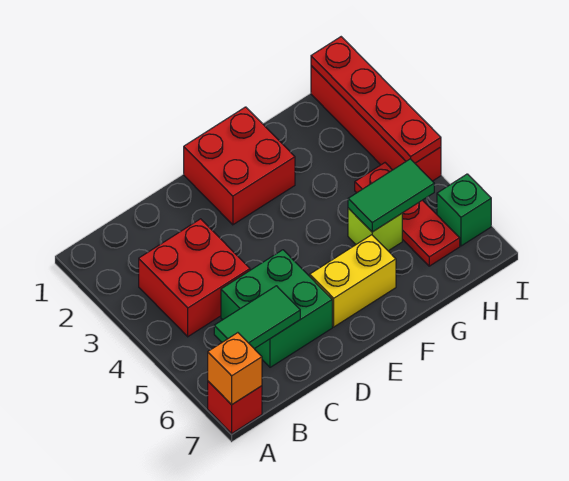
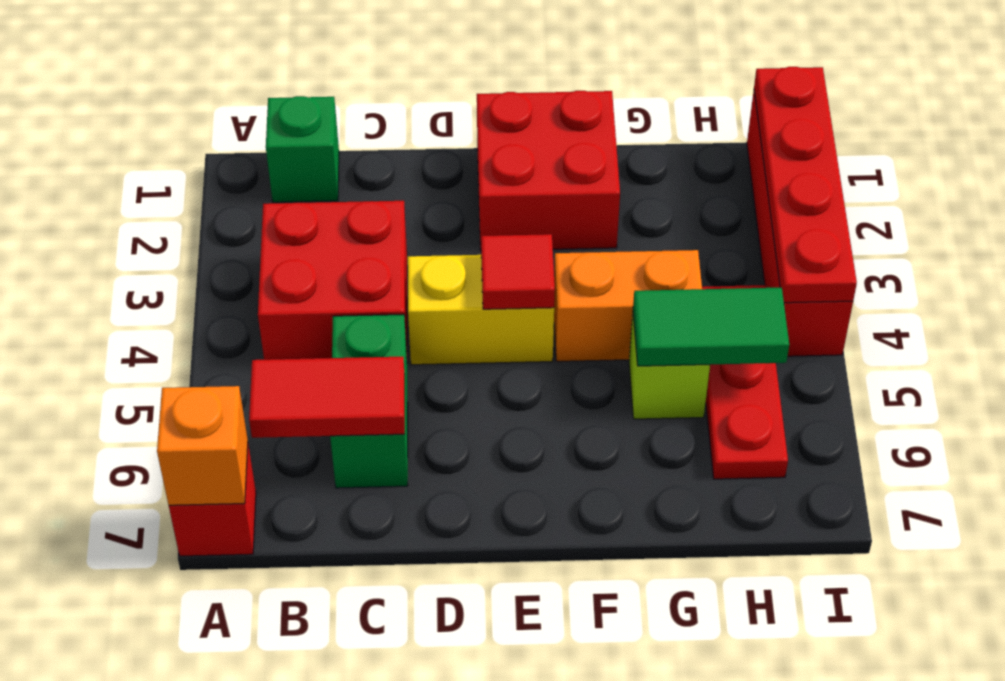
green 1x2 tile [214,286,300,349] -> red 1x2 tile [249,357,405,438]
green 2x2 brick [221,250,332,367] -> green 1x2 brick [330,314,408,488]
none -> red 1x1 tile [481,234,555,309]
yellow 1x2 brick [310,235,396,327] -> yellow 1x2 brick moved to [408,255,554,365]
none -> orange 1x2 brick [554,250,702,361]
green 1x1 brick [437,174,491,246] -> green 1x1 brick moved to [266,96,339,202]

